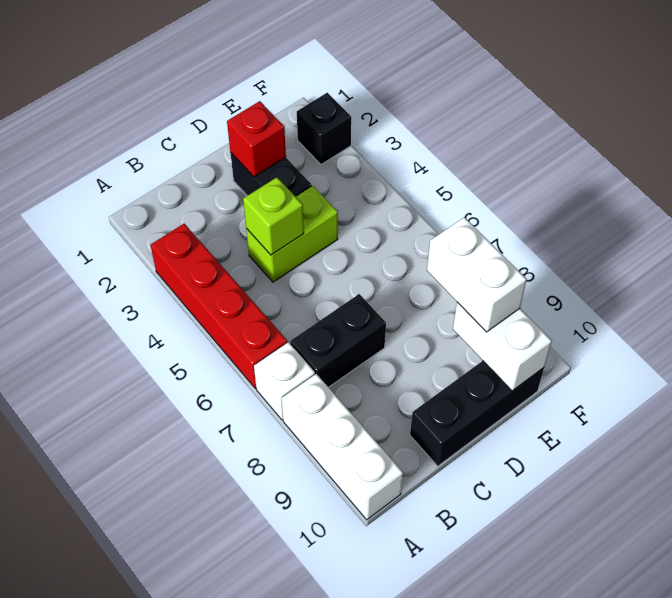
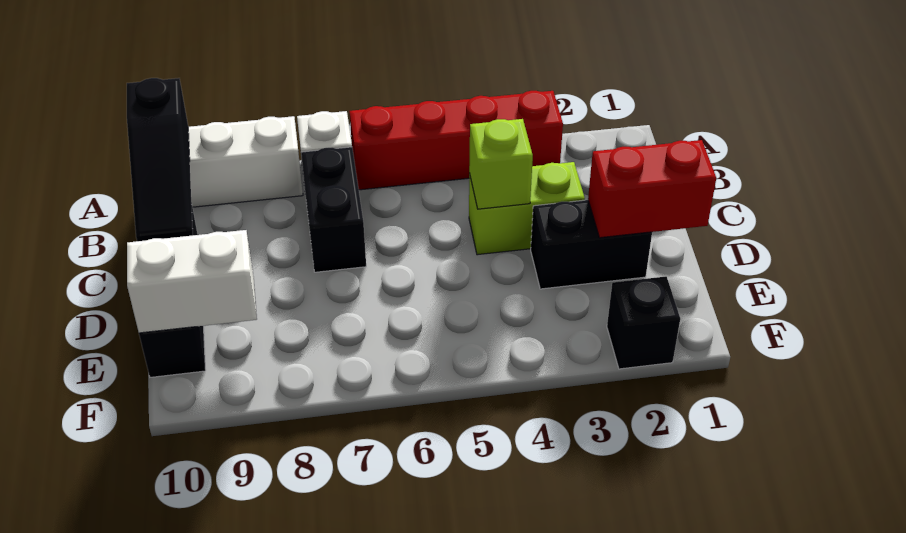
none -> black 1x3 slope [127,78,193,241]
lime 1x2 brick [246,186,338,282] -> lime 1x2 brick turned to [469,162,585,255]
red 1x1 brick [227,101,286,177] -> red 1x2 brick [588,140,716,238]
white 1x2 brick [427,217,527,332] -> none

